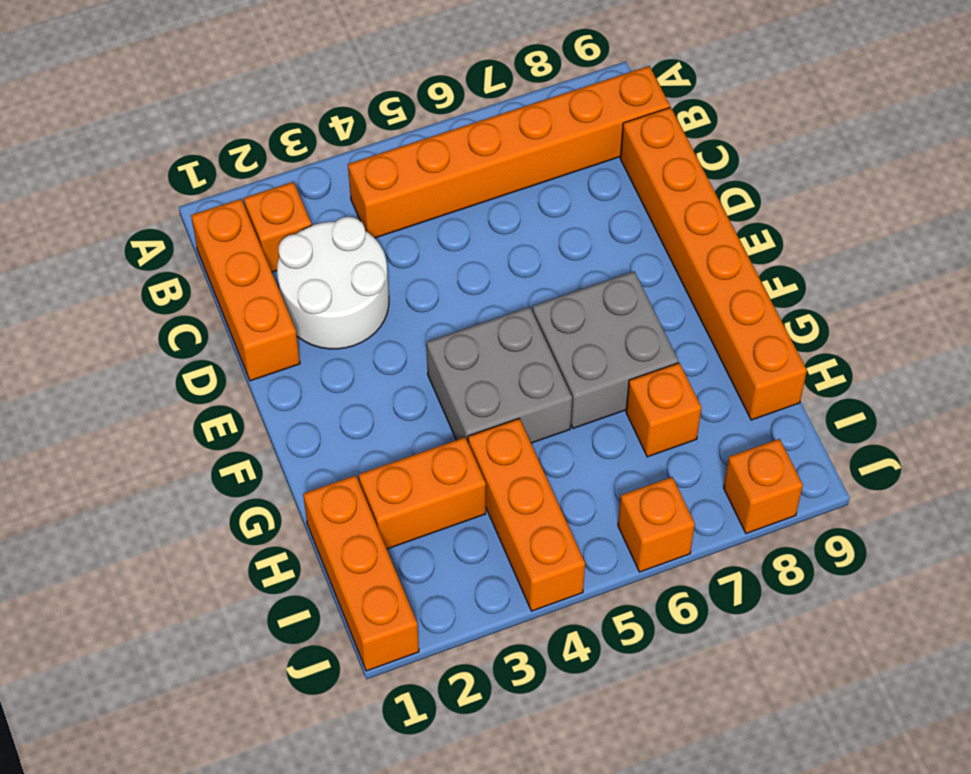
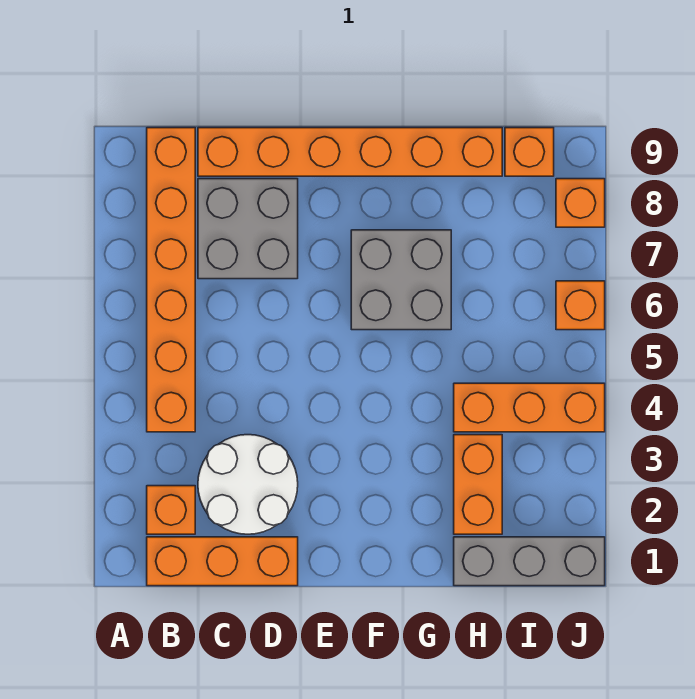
grey 2x2 brick [427,307,572,443] -> grey 2x2 brick moved to [198,179,298,279]
orange 1x3 brick [303,475,419,671] -> grey 1x3 brick [454,537,605,586]
orange 1x1 brick [626,363,701,457] -> orange 1x1 brick moved to [505,128,554,176]

